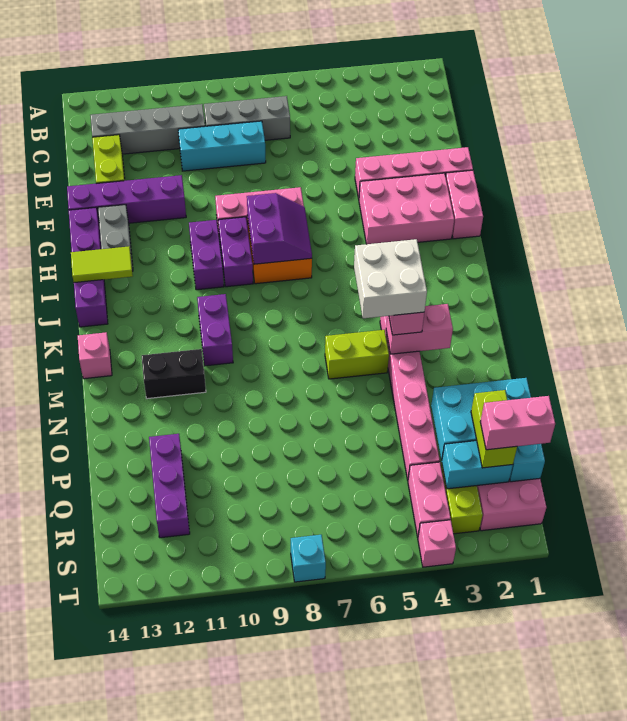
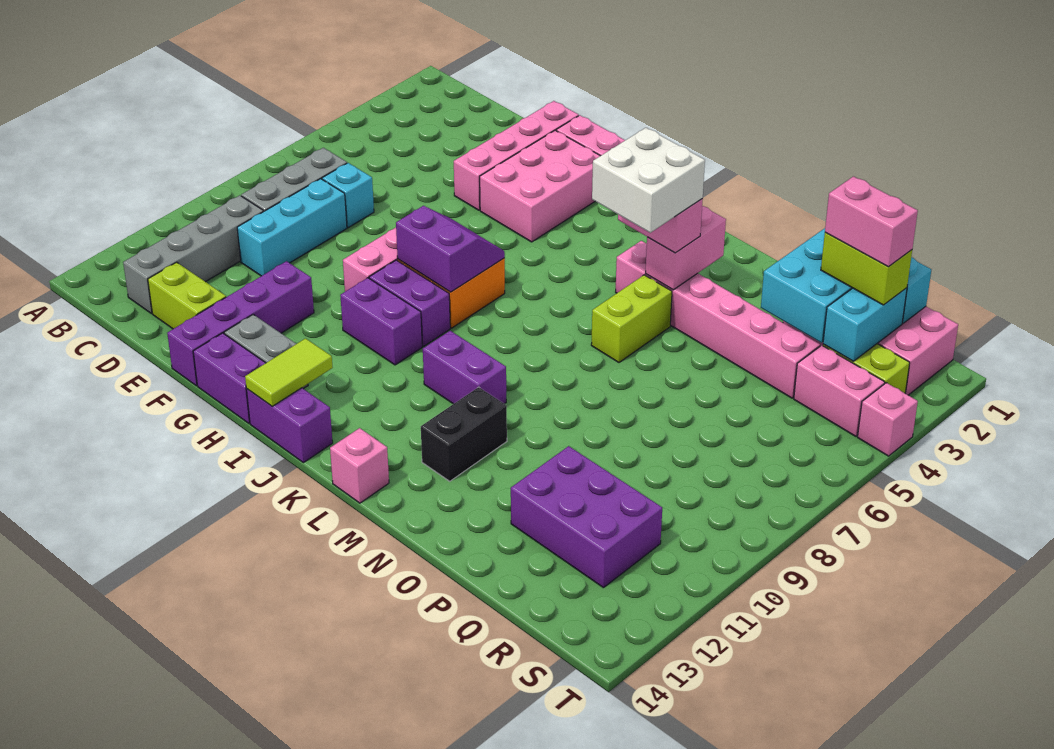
purple 1x3 brick [149,434,190,538] -> purple 2x3 brick [511,446,662,588]
pink 1x2 brick [480,396,555,450] -> pink 1x2 brick turned to [825,176,918,267]
cyan 1x1 brick [291,535,326,582] -> cyan 1x1 brick moved to [322,163,374,227]

